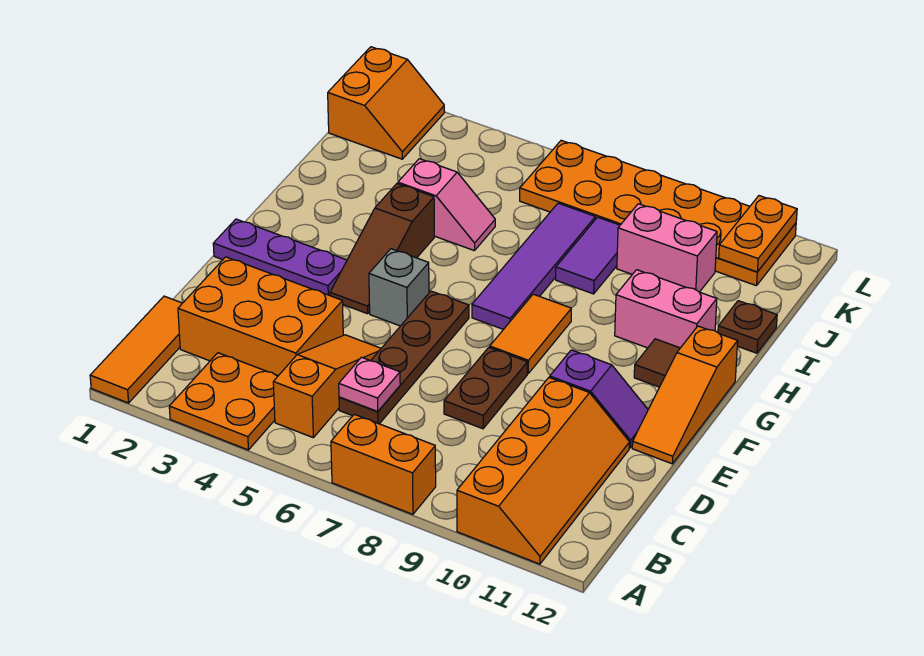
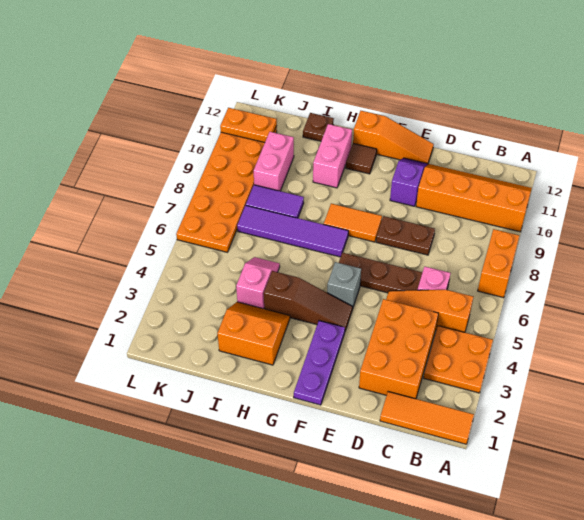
orange 2x2 slope [328,47,445,159] -> orange 2x2 slope moved to [217,302,290,365]

